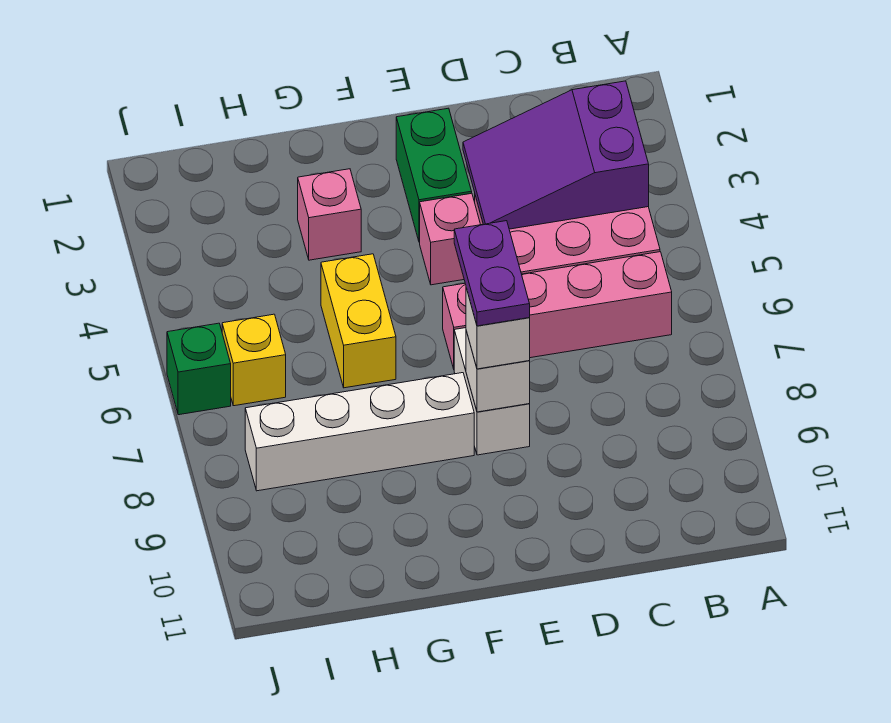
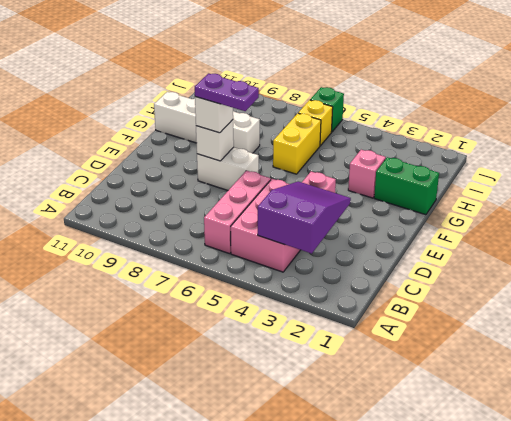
pink 1x4 brick [443,252,672,369] -> pink 1x3 brick [204,171,271,254]
green 1x2 brick [396,108,472,242] -> green 1x2 brick moved to [374,157,439,215]
white 1x4 brick [245,373,474,491] -> white 1x4 brick turned to [154,92,260,153]
yellow 1x2 brick [321,254,396,388] -> yellow 1x2 brick turned to [273,113,321,174]

